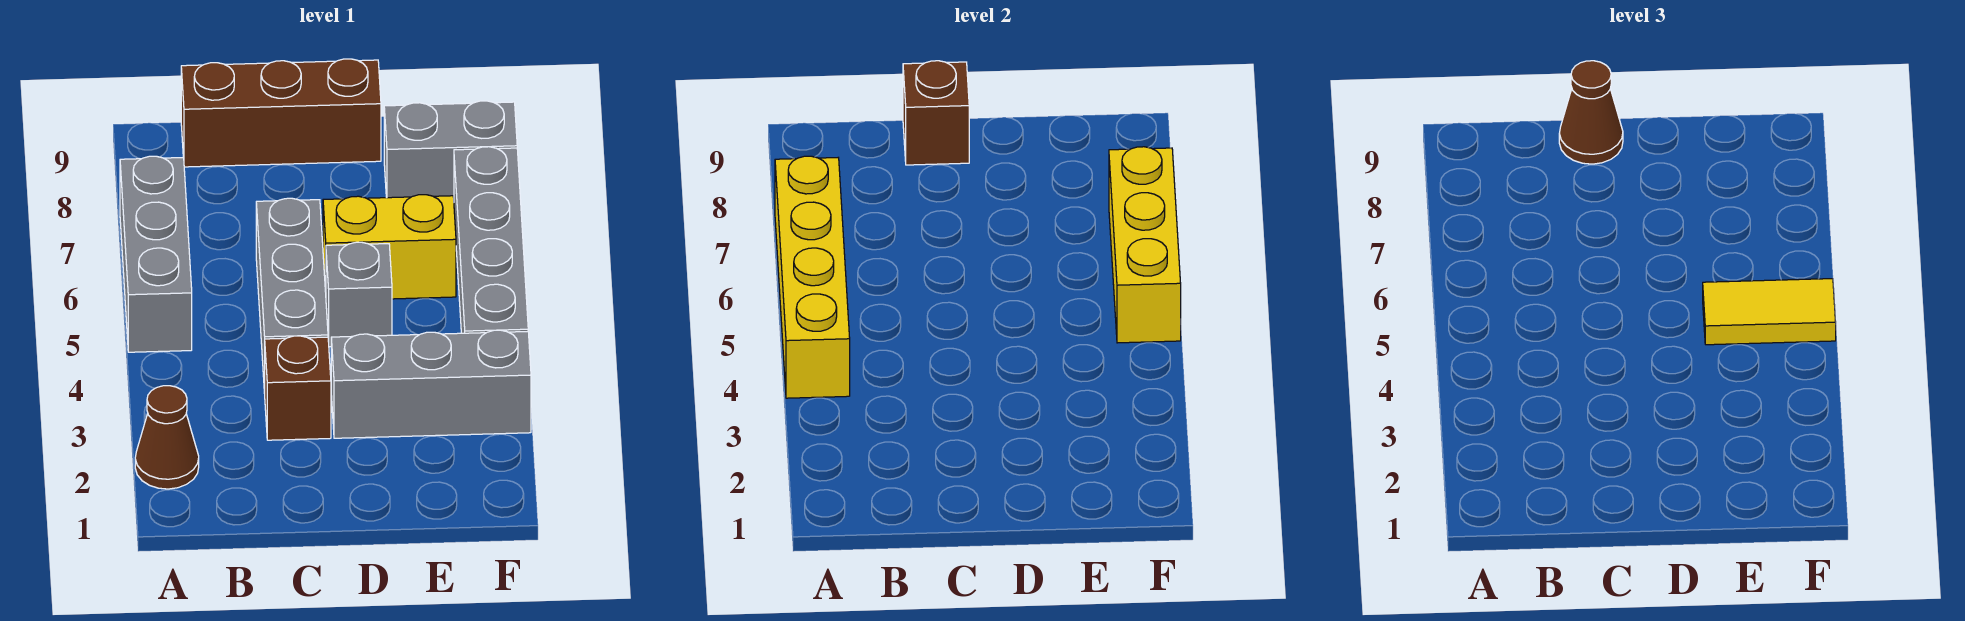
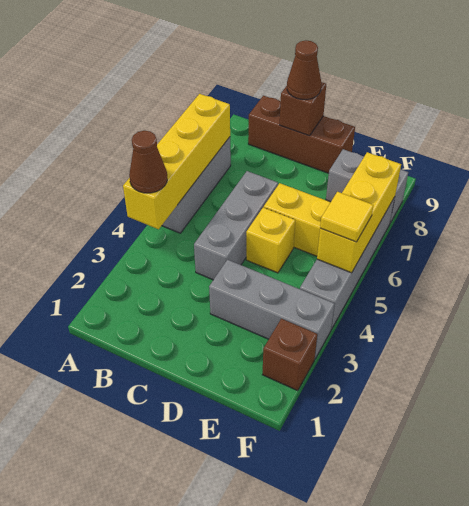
brown 1x1 cone [135,386,199,489] -> brown 1x1 cone moved to [129,131,167,193]
brown 1x1 brick [265,336,331,440] -> brown 1x1 brick moved to [262,319,317,391]
grey 1x1 brick [326,242,392,347] -> yellow 1x1 brick [246,207,295,273]
yellow 1x2 tile [1703,279,1836,345] -> yellow 1x1 tile [320,192,373,242]

